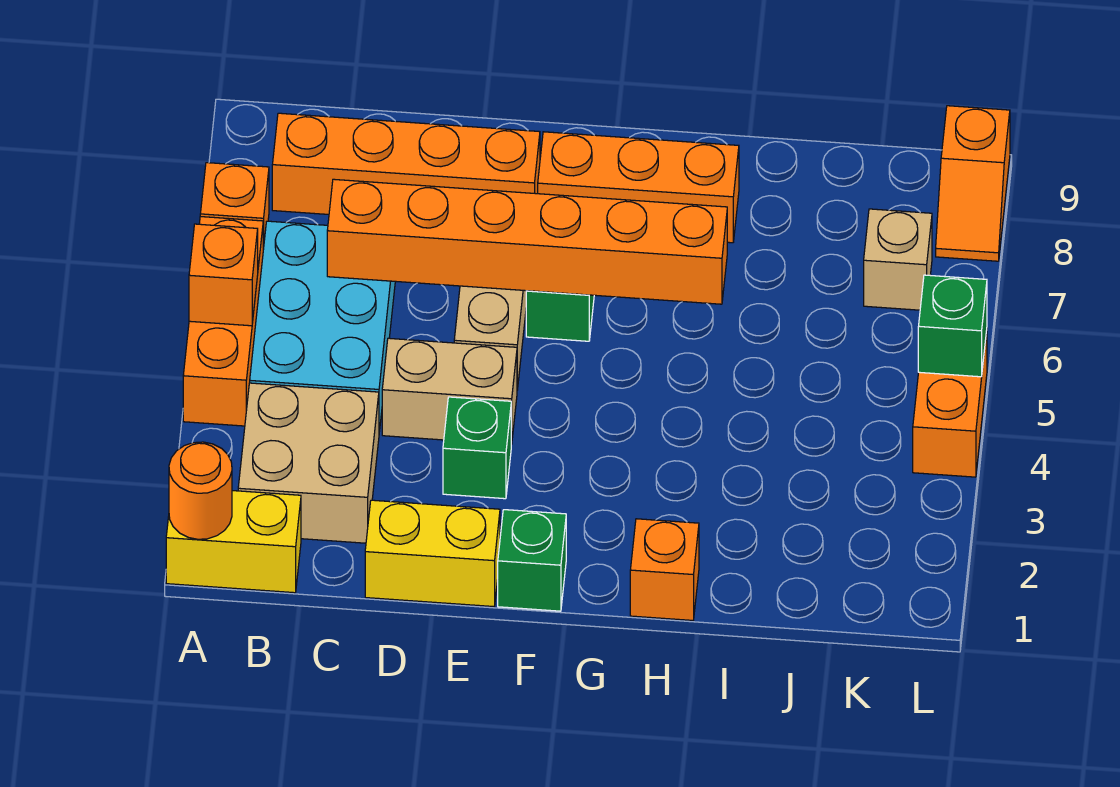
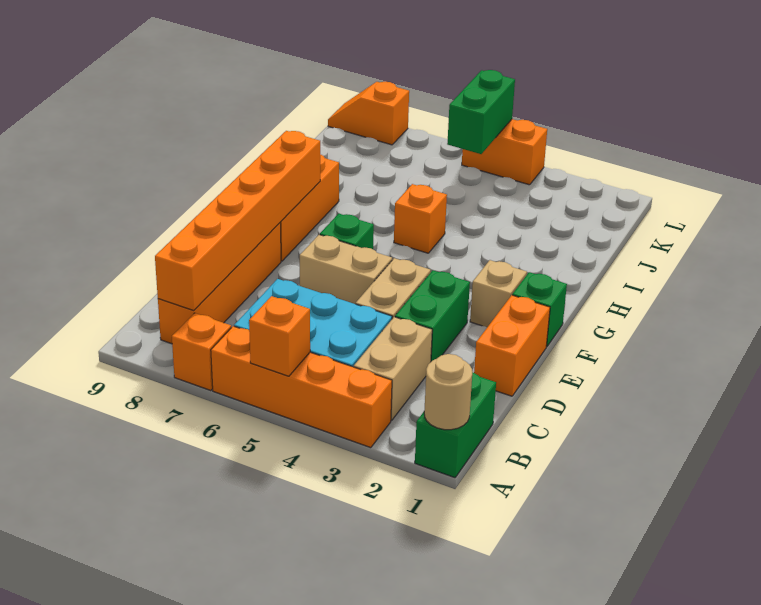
yellow 1x2 brick [166,491,301,593] -> green 1x2 brick [415,372,496,478]
orange 1x1 round brick [169,442,232,539] -> tan 1x1 round brick [424,354,472,430]
orange 1x3 brick [183,217,263,426] -> orange 1x4 brick [211,326,392,448]
tan 2x2 brick [238,383,379,543] -> tan 1x2 brick [354,317,432,420]
orange 1x6 brick [327,179,727,304] -> orange 1x6 brick moved to [155,131,320,310]
yellow 1x2 brick [365,500,500,607] -> orange 1x2 brick [474,295,550,396]
green 1x1 brick [443,397,511,499] -> green 1x2 brick [395,270,470,361]
orange 1x1 brick [630,519,699,620] -> orange 1x1 brick moved to [394,184,447,253]
tan 1x1 brick [864,209,932,310] -> tan 1x1 brick moved to [470,260,527,327]
green 1x1 brick [918,275,987,377] -> green 1x2 brick [447,70,515,154]
orange 1x2 slope [936,106,1010,261] -> orange 1x2 slope turned to [328,82,409,145]

